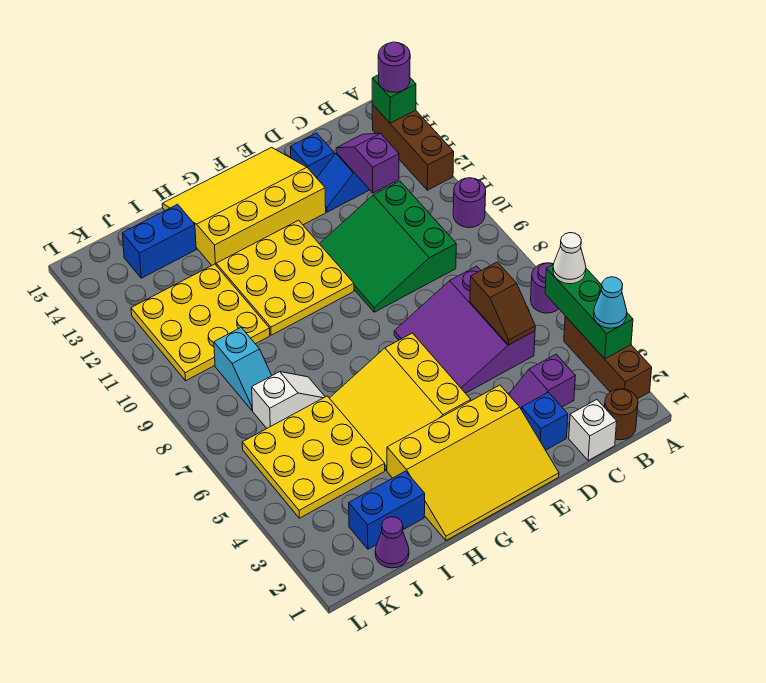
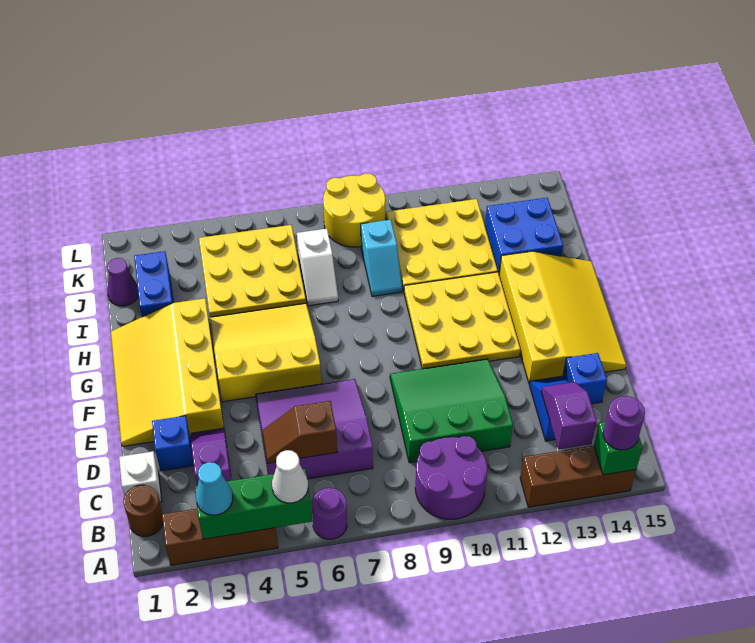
purple 1x1 round brick [453,178,486,228] -> purple 2x2 round brick [415,436,487,519]
purple 1x2 slope [336,133,399,193] -> purple 1x2 slope turned to [541,382,597,449]
blue 1x2 brick [122,204,196,278] -> blue 2x2 brick [485,198,563,273]
cyan 1x2 slope [214,328,272,410] -> cyan 1x2 slope turned to [361,220,402,296]
none -> yellow 2x2 round brick [323,173,385,247]

